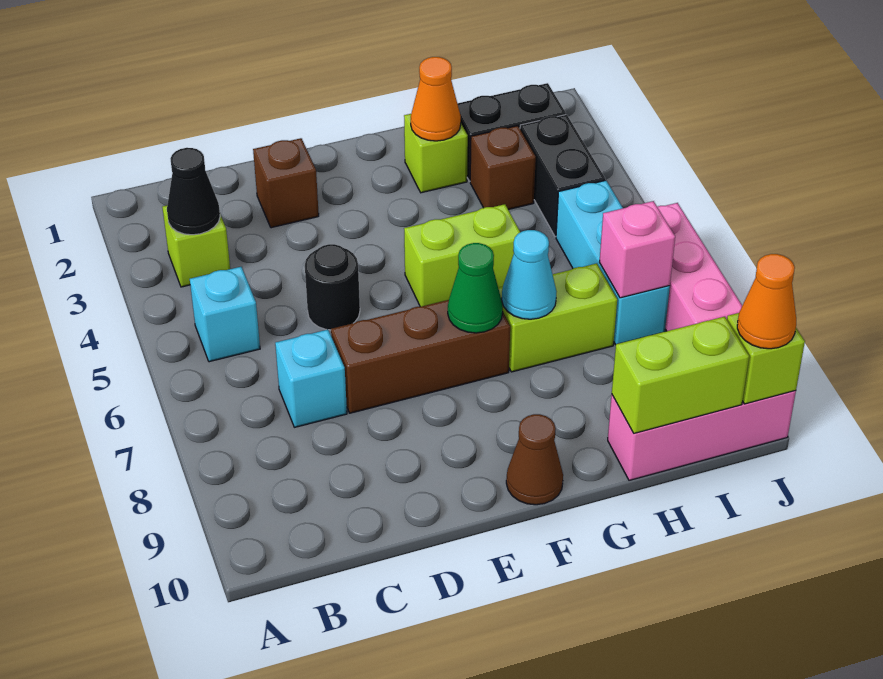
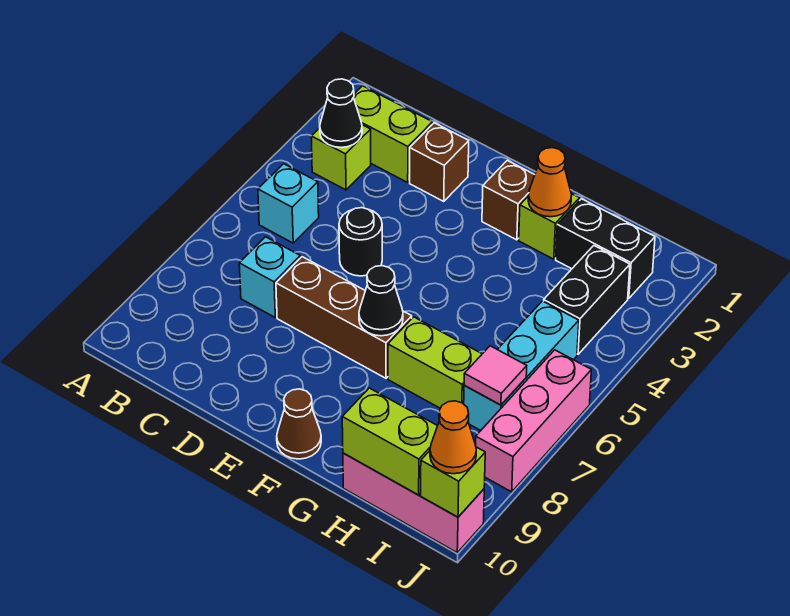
lime 1x2 brick [404,204,520,307] -> lime 1x2 brick moved to [354,86,432,182]
green 1x1 cone [448,243,503,333] -> black 1x1 cone [359,266,403,336]
cyan 1x1 cone [502,230,557,319] -> none
brown 1x1 brick [470,126,536,210] -> brown 1x1 brick moved to [482,160,535,240]
pink 1x1 brick [599,201,675,298] -> pink 1x1 tile [464,346,527,405]

